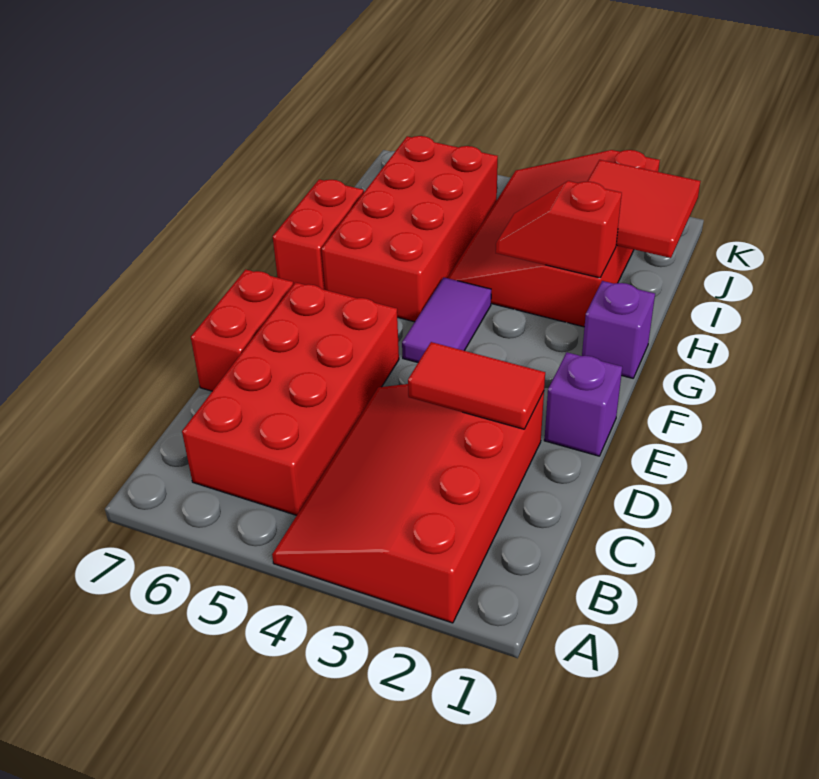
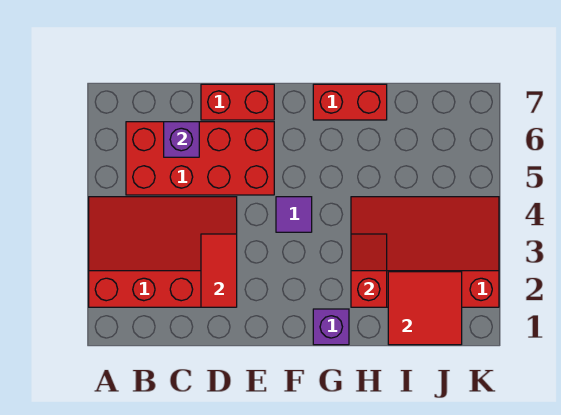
purple 1x1 brick [544,352,622,456] -> purple 1x1 brick moved to [164,122,199,157]
purple 1x2 tile [402,277,491,362] -> purple 1x1 tile [276,197,312,232]
red 2x4 brick [321,136,498,322] -> none

